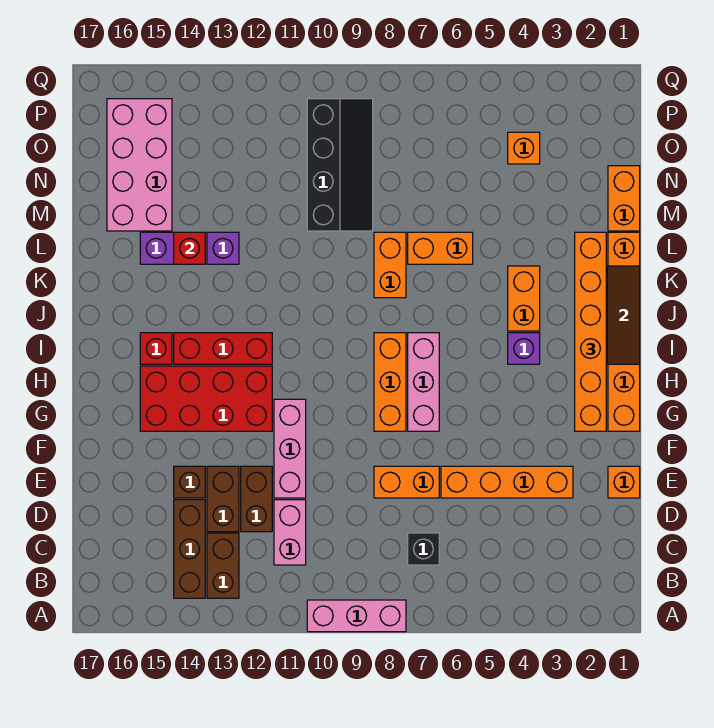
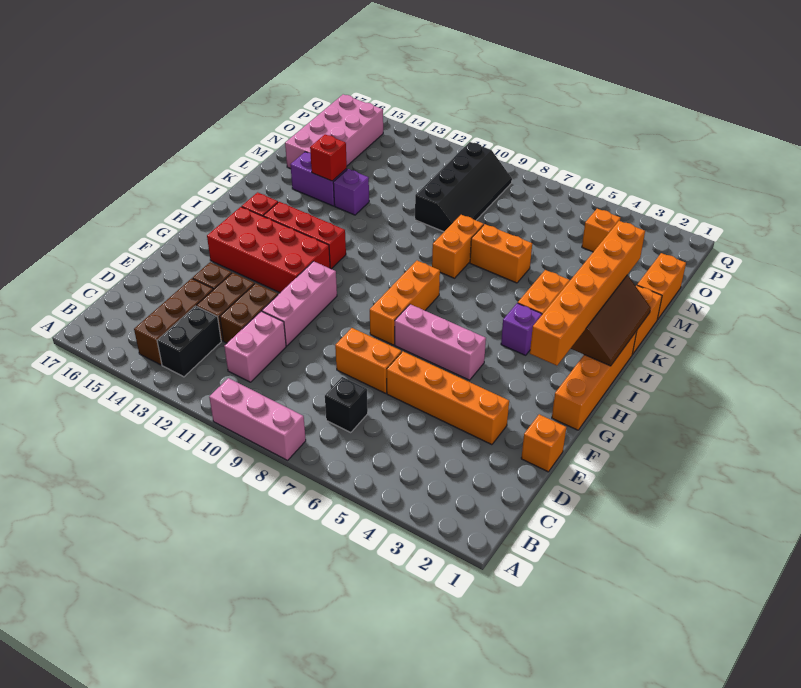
brown 1x2 brick [207,533,239,598] -> black 1x2 brick [157,306,221,377]
pink 1x3 brick [408,333,439,431] -> pink 1x3 brick turned to [395,304,486,380]

